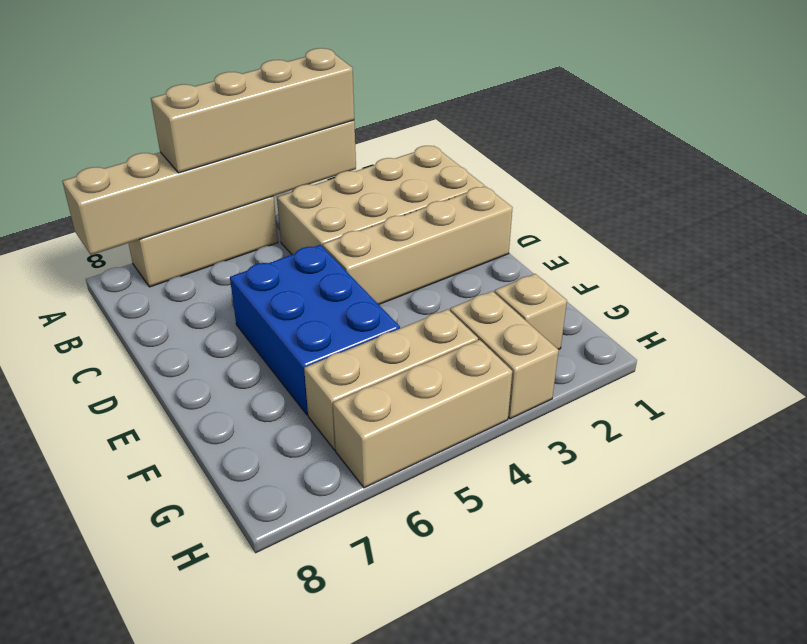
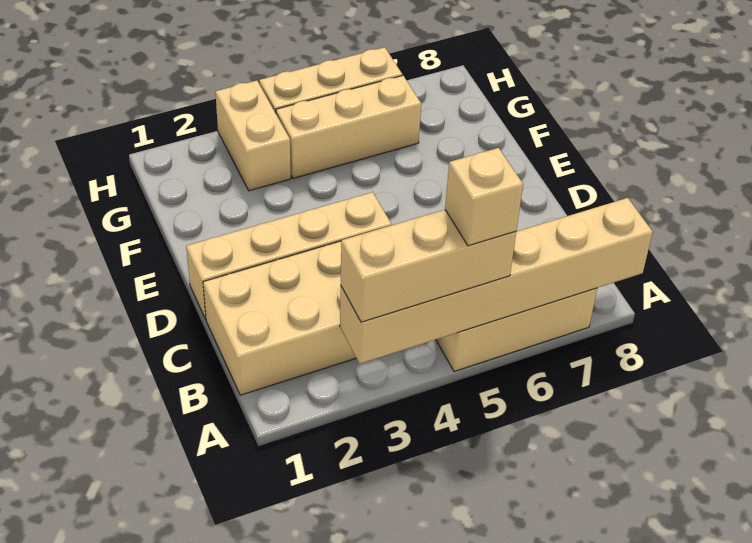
tan 1x4 brick [151,48,354,173] -> tan 1x3 brick [341,210,516,322]
blue 2x3 brick [230,245,400,415] -> none
tan 1x1 brick [494,274,567,350] -> tan 1x1 brick moved to [445,148,523,246]

